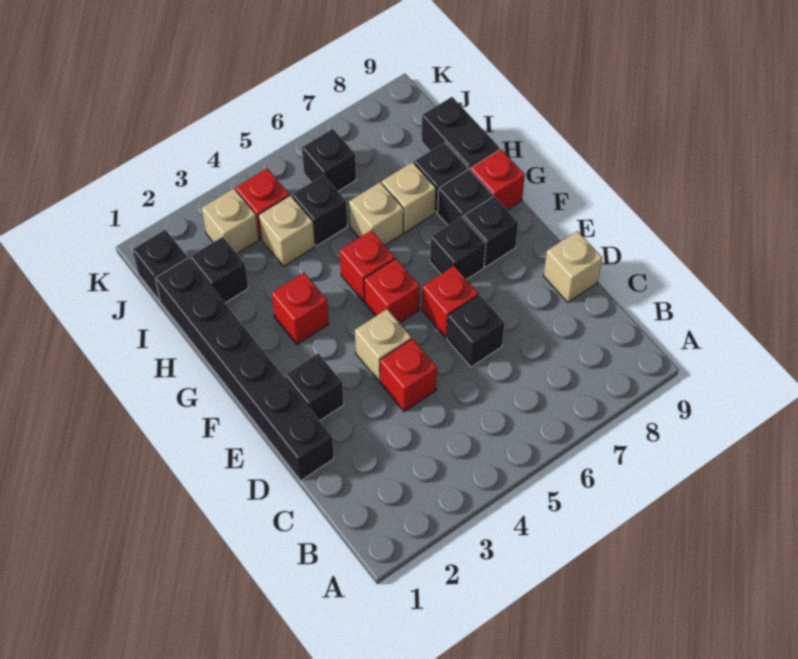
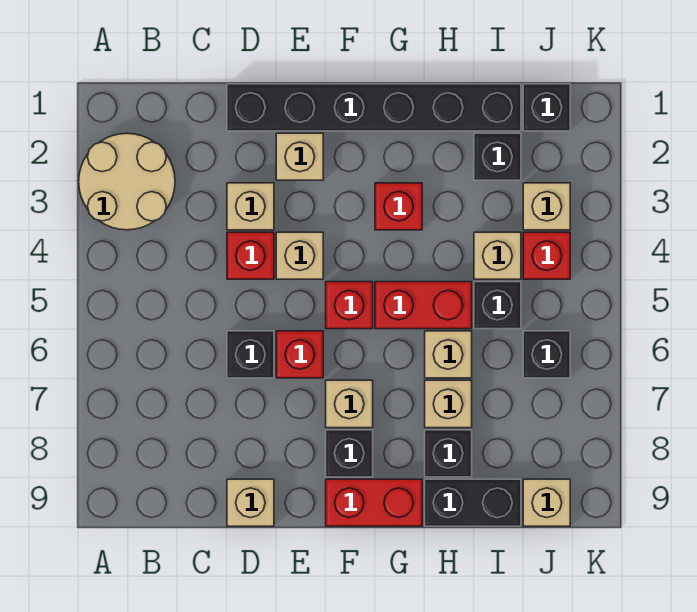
none -> tan 2x2 round brick [79,133,175,230]
none -> tan 1x1 brick [227,183,274,230]
black 1x1 brick [285,353,344,421] -> tan 1x1 brick [276,133,323,180]
black 1x1 brick [430,217,486,279] -> tan 1x1 brick [326,380,373,428]
red 1x1 brick [340,230,395,302] -> red 1x2 brick [375,282,472,329]
black 1x1 brick [438,169,493,225] -> none
red 1x1 brick [471,149,525,210] -> red 1x2 brick [326,479,422,526]
none -> tan 1x1 brick [523,479,570,526]

